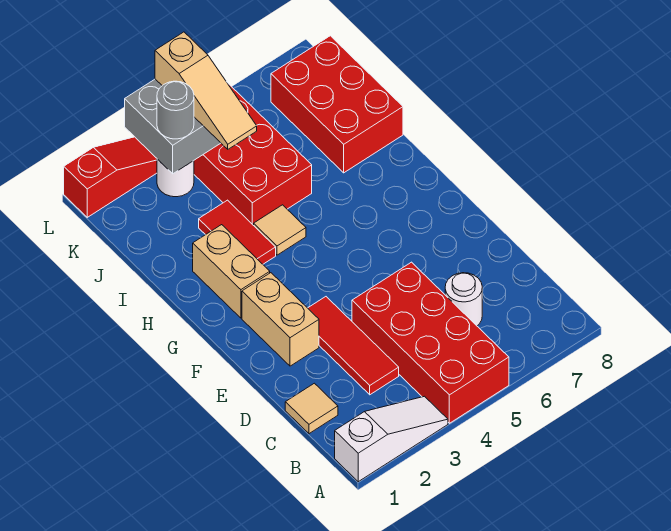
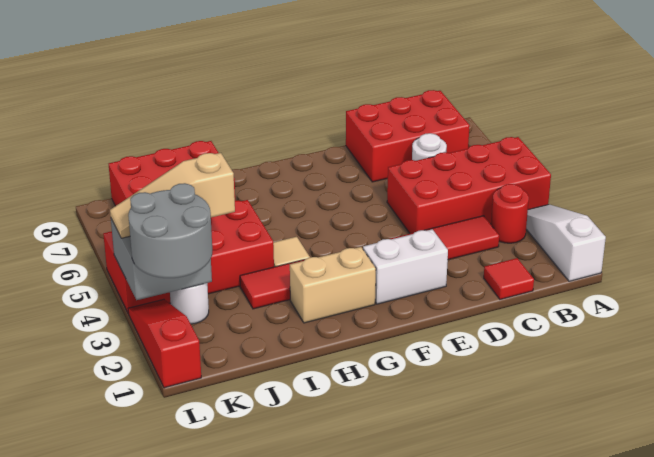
none -> red 1x1 round brick [491,184,529,243]
none -> red 2x3 brick [346,90,470,182]
tan 1x1 tile [285,383,338,434] -> red 1x1 tile [484,258,534,299]
tan 1x2 brick [242,273,319,366] -> white 1x2 brick [363,229,448,304]
tan 1x3 slope [155,32,257,149] -> tan 1x3 slope turned to [110,153,235,238]
grey 1x1 round brick [157,81,194,139] -> grey 2x2 round brick [128,183,212,278]

